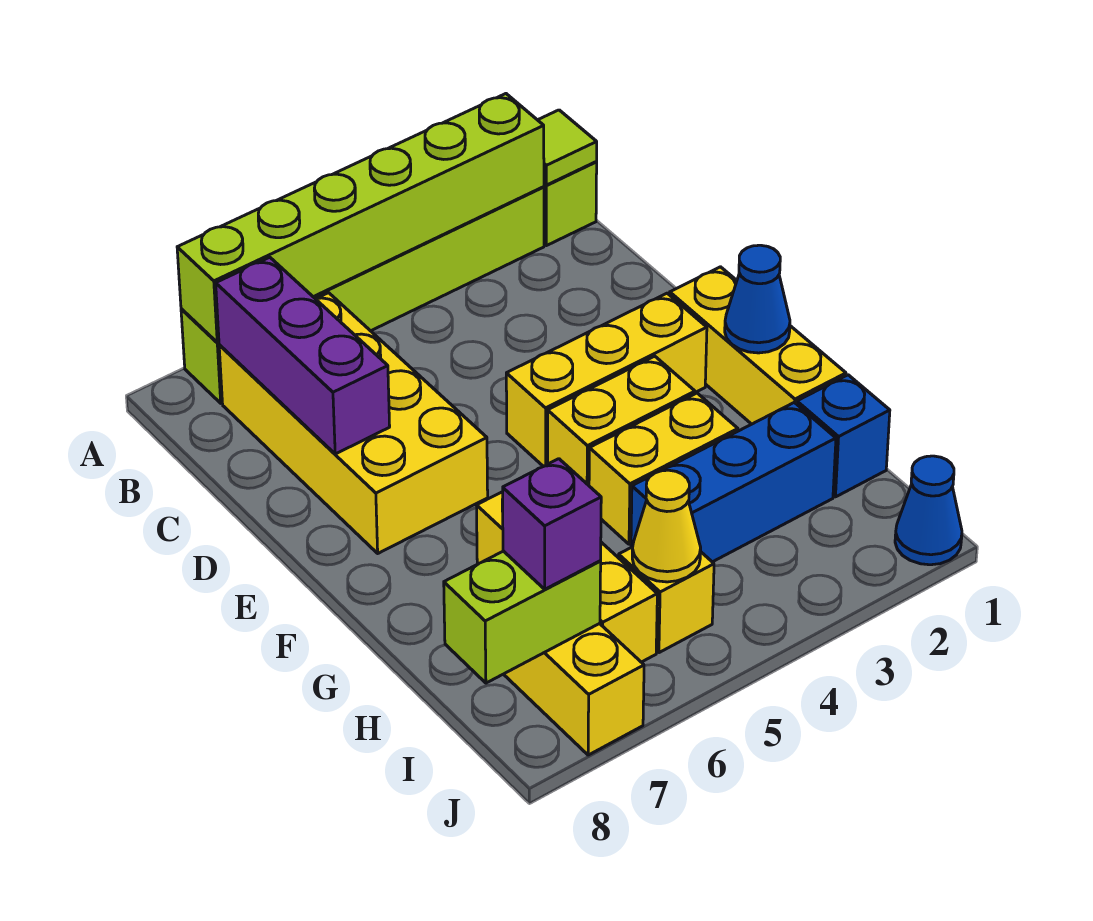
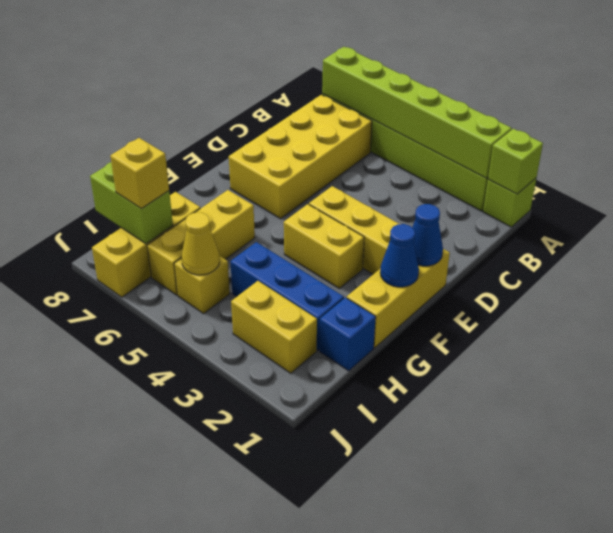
lime 1x1 tile [538,110,597,185] -> lime 1x1 brick [488,129,543,194]
purple 1x3 brick [216,257,390,454] -> none
yellow 1x2 brick [589,393,738,544] -> yellow 1x2 brick moved to [231,281,317,373]
purple 1x1 brick [502,459,601,589] -> yellow 1x1 brick [110,138,169,209]
blue 1x1 cone [895,456,962,565] -> blue 1x1 cone moved to [412,204,443,266]

